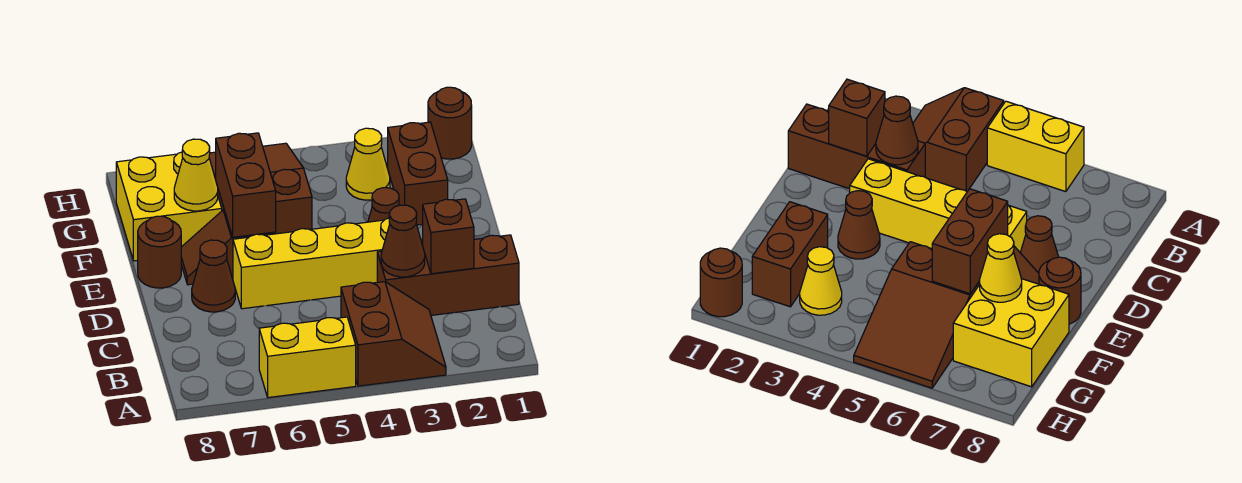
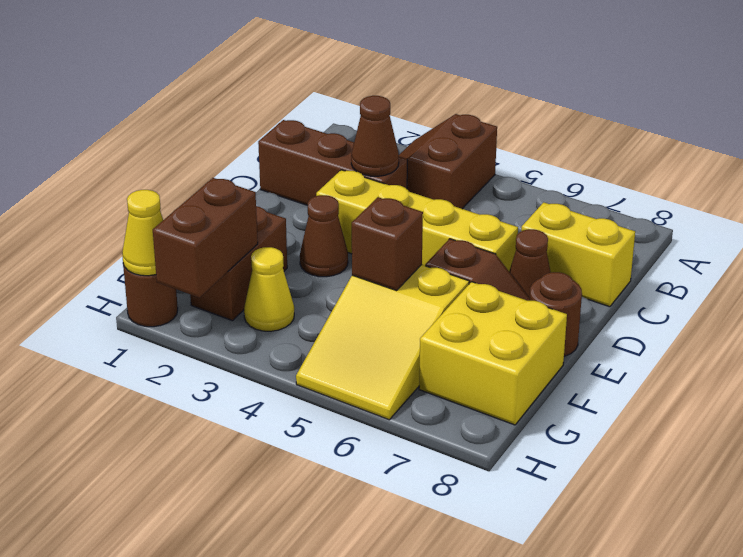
yellow 1x2 brick [259,317,356,398] -> yellow 1x2 brick moved to [521,202,635,307]
brown 1x1 brick [423,199,474,274] -> brown 1x1 brick moved to [352,197,423,291]
brown 1x2 brick [216,133,276,237] -> brown 1x2 brick moved to [153,178,258,298]
brown 2x3 slope [209,143,312,234] -> yellow 2x3 slope [296,265,469,420]
yellow 1x1 cone [174,139,218,211] -> yellow 1x1 cone moved to [122,190,163,276]

